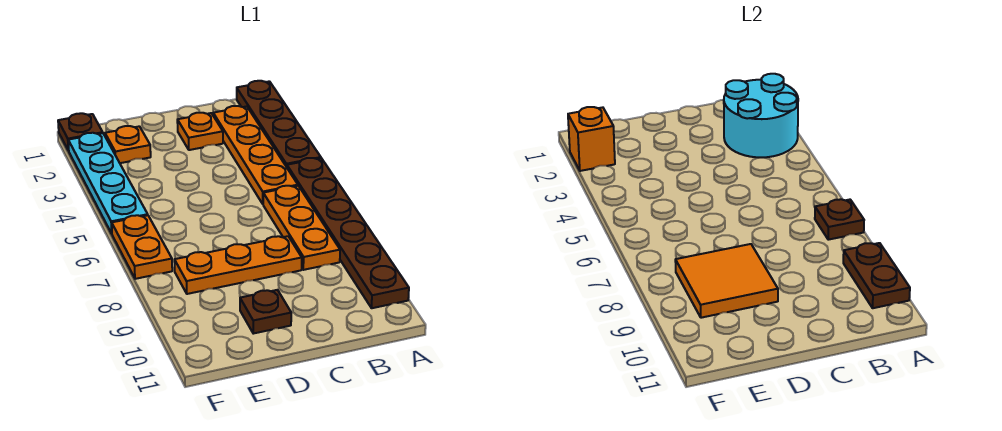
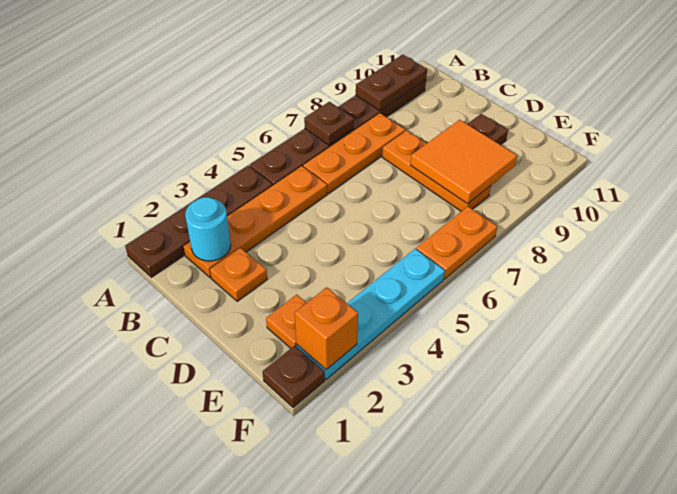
cyan 2x2 round brick [724,74,798,157] -> cyan 1x1 round brick [185,197,231,261]

